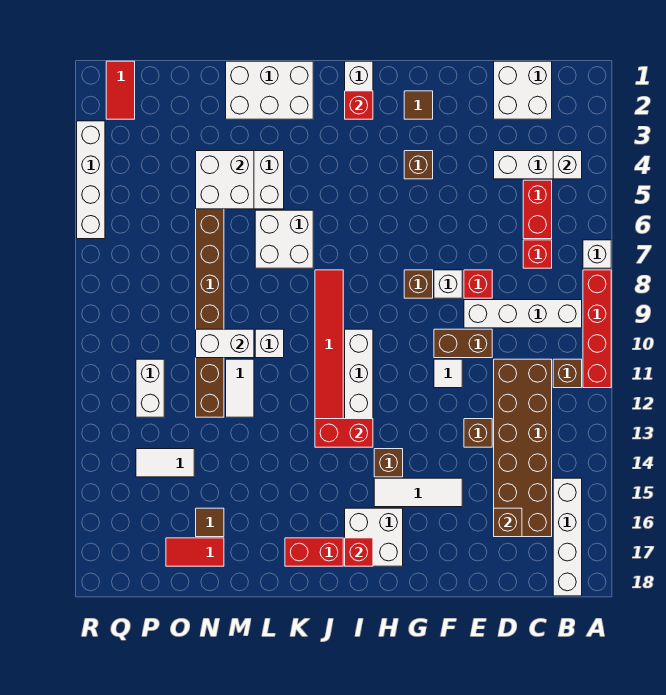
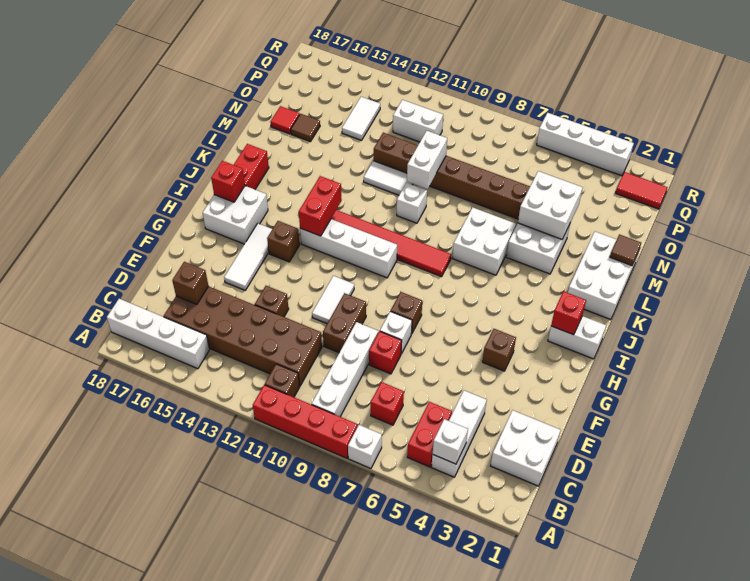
red 1x2 brick [523,180,552,239] -> red 1x2 brick turned to [407,402,452,467]
white 1x1 tile [434,359,462,388] -> white 1x2 tile [312,276,354,324]
brown 1x1 tile [404,91,433,119] -> brown 1x1 tile moved to [610,234,641,266]
red 1x2 tile [166,538,224,566] -> red 1x1 tile [271,106,300,134]

